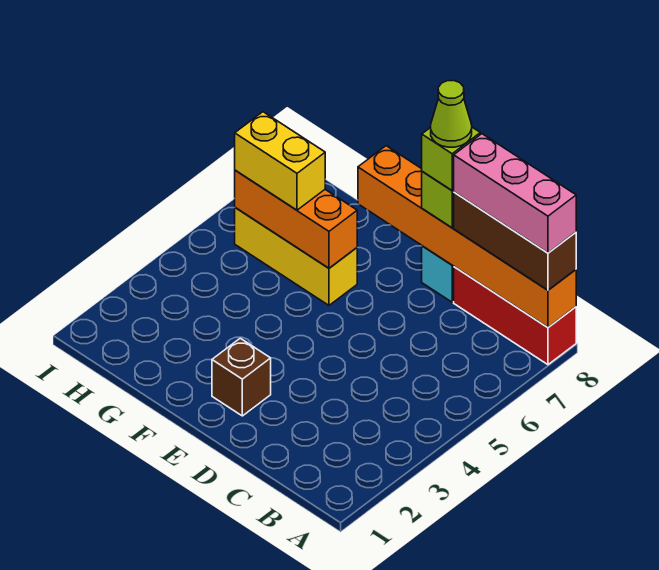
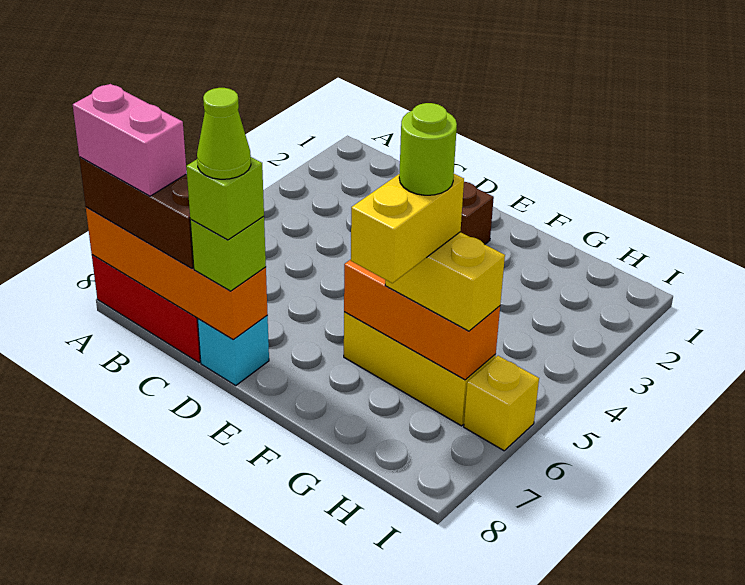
orange 1x6 brick [358,146,576,327] -> orange 1x4 brick [86,207,268,339]
pink 1x3 brick [454,134,576,253] -> pink 1x2 brick [73,84,187,196]
none -> yellow 1x2 brick [351,174,464,283]
none -> lime 1x1 round brick [399,103,457,195]
none -> yellow 1x1 brick [464,356,539,451]

